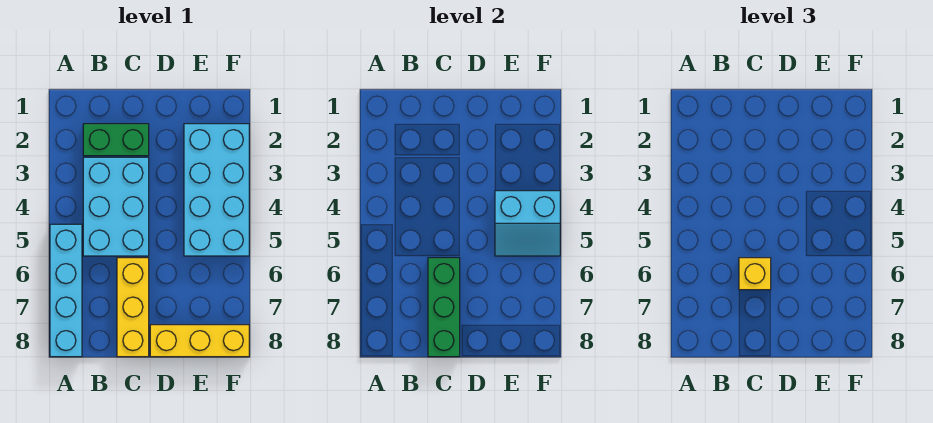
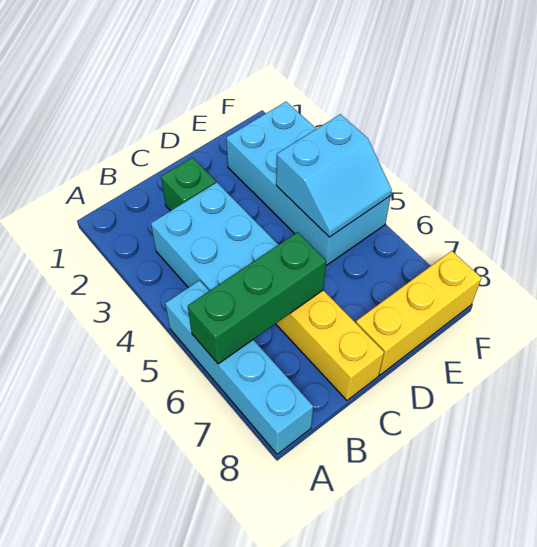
green 1x2 brick [83,124,149,156] -> green 1x1 brick [161,158,216,211]
green 1x3 brick [428,258,460,357] -> green 1x3 brick turned to [188,232,326,364]
yellow 1x1 brick [739,258,771,290] -> none

